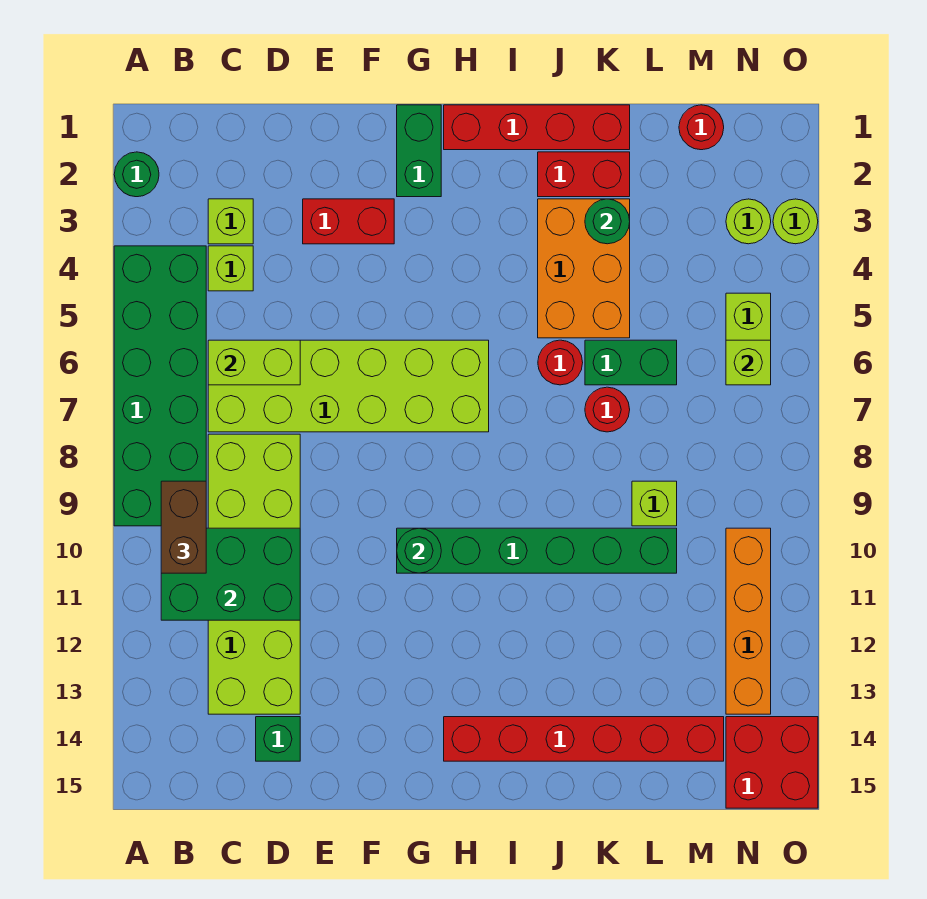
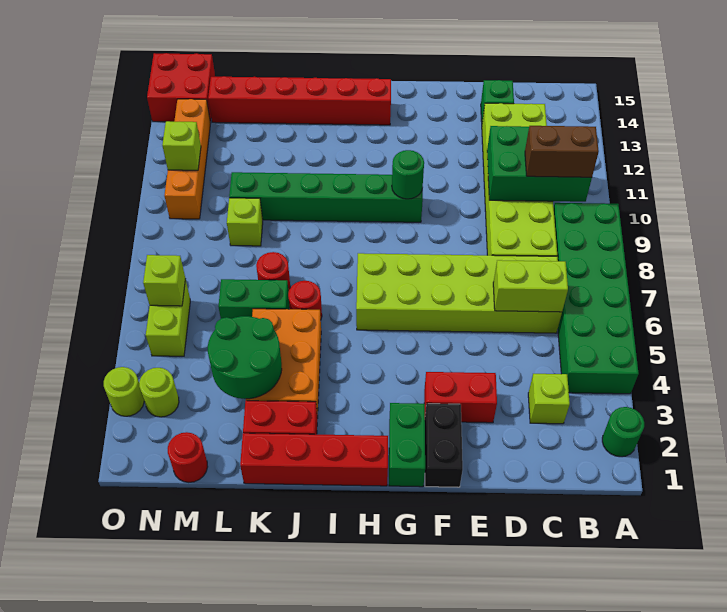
brown 1x2 brick [161,481,206,573] -> brown 1x2 brick turned to [525,126,599,177]
lime 1x1 brick [208,246,253,291] -> lime 1x1 brick moved to [162,121,201,170]
none -> black 1x2 brick [425,404,463,487]
green 1x1 round brick [585,199,630,244] -> green 2x2 round brick [208,316,282,399]

